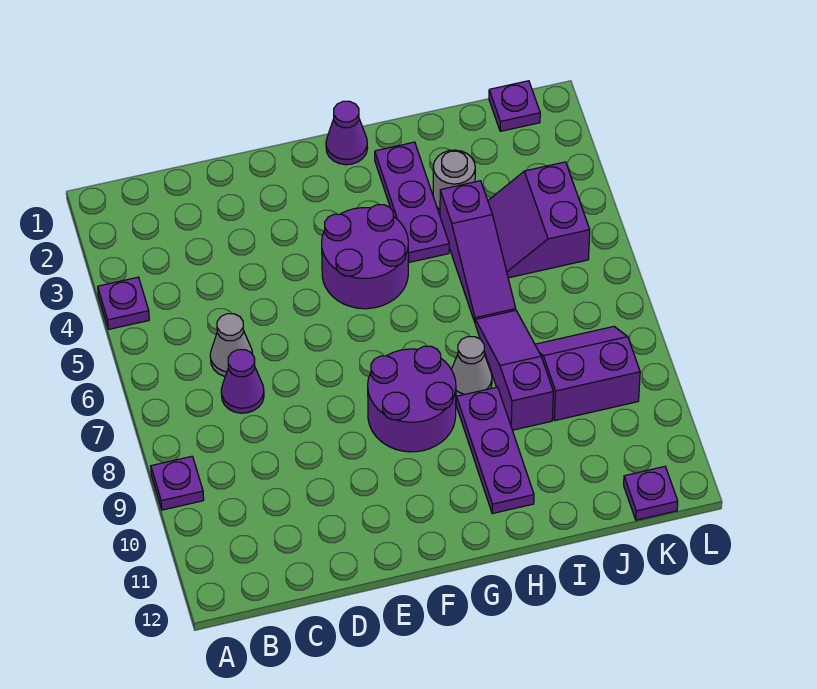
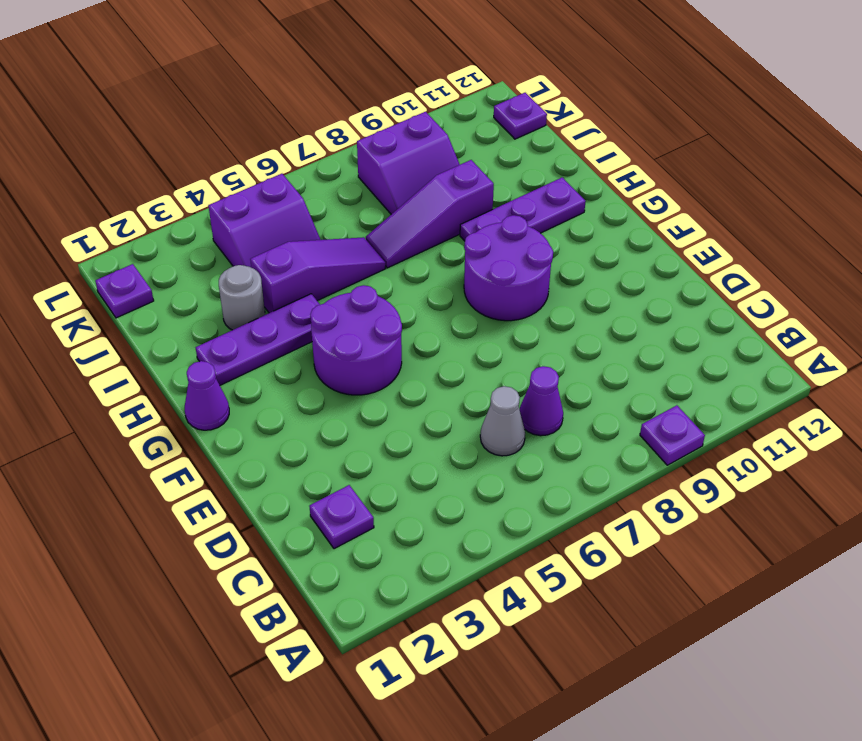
purple 1x1 plate [98,277,149,329] -> purple 1x1 plate moved to [309,485,374,549]
grey 1x1 cone [451,337,492,396] -> none
purple 2x2 slope [535,327,640,421] -> purple 2x2 slope turned to [357,112,460,214]

